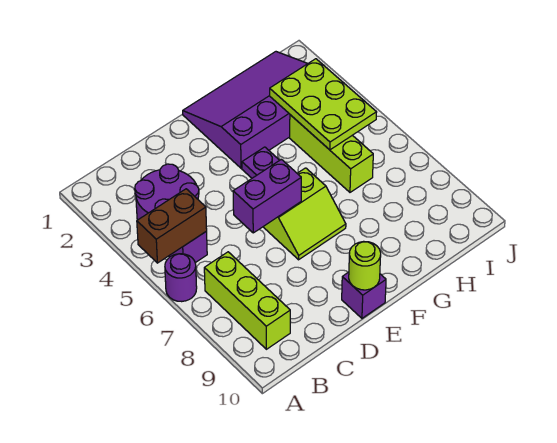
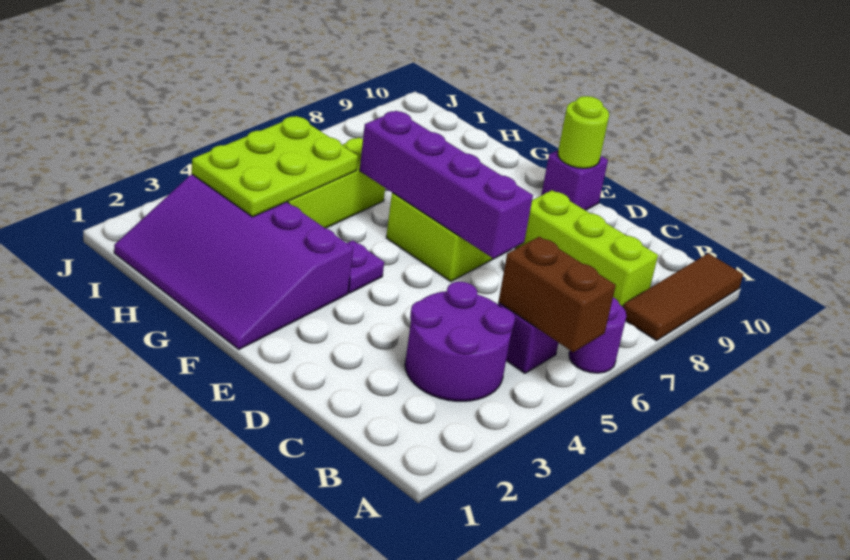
none -> brown 1x3 tile [623,253,743,341]
lime 1x3 brick [204,252,290,349] -> lime 1x3 brick turned to [515,190,658,307]
purple 1x2 brick [233,159,301,233] -> purple 1x4 brick [360,111,533,259]

